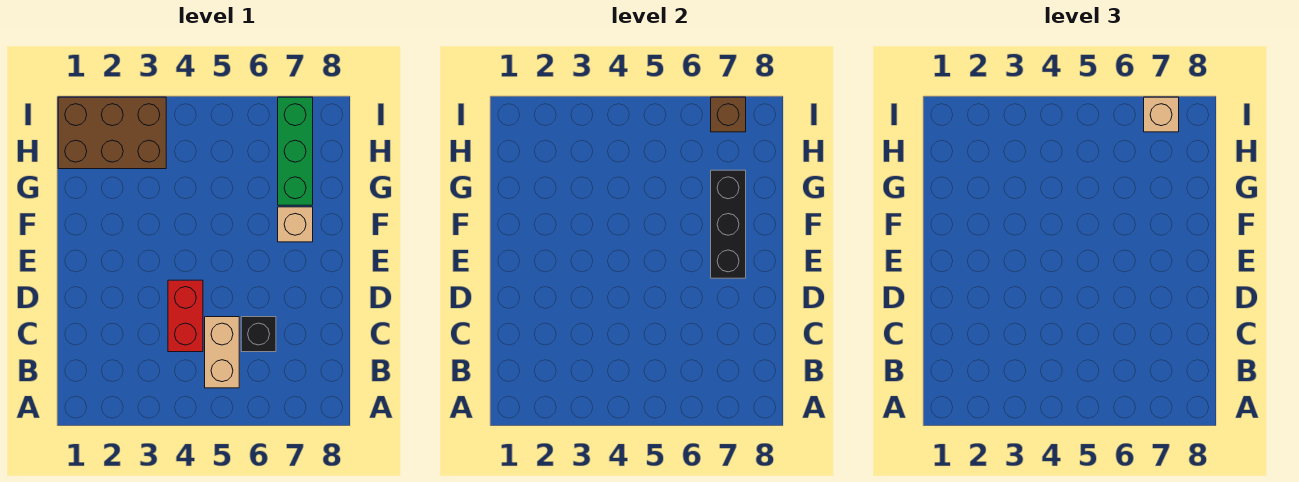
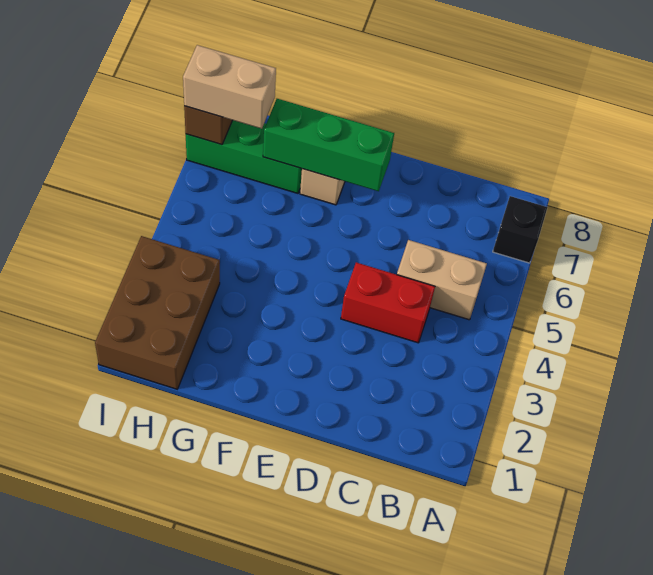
black 1x1 brick [241,317,276,352] -> black 1x1 brick moved to [493,196,548,263]
black 1x3 brick [711,170,746,278] -> green 1x3 brick [263,99,394,191]
tan 1x1 brick [1144,97,1179,132] -> tan 1x2 brick [183,45,276,129]

